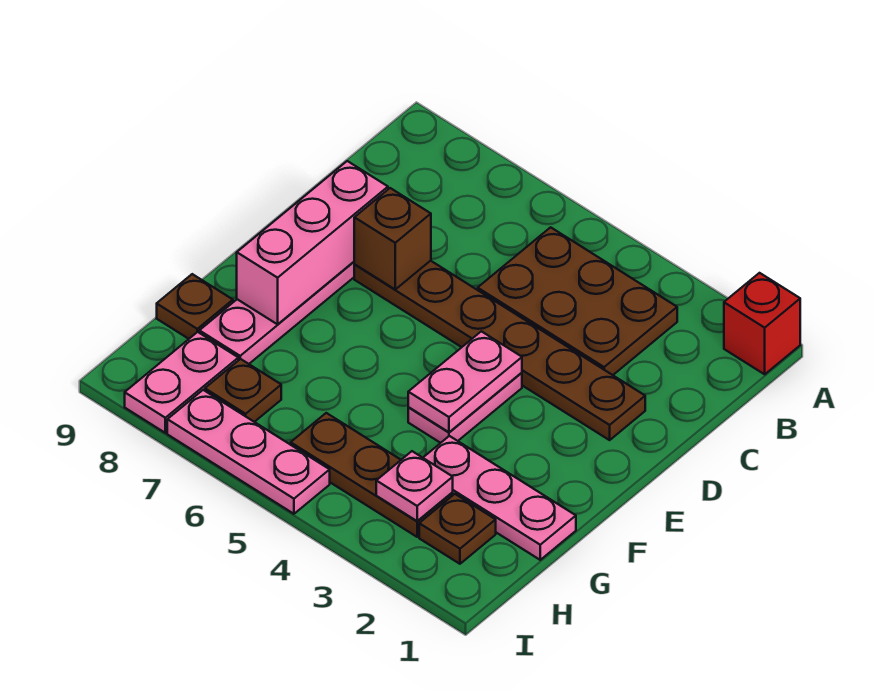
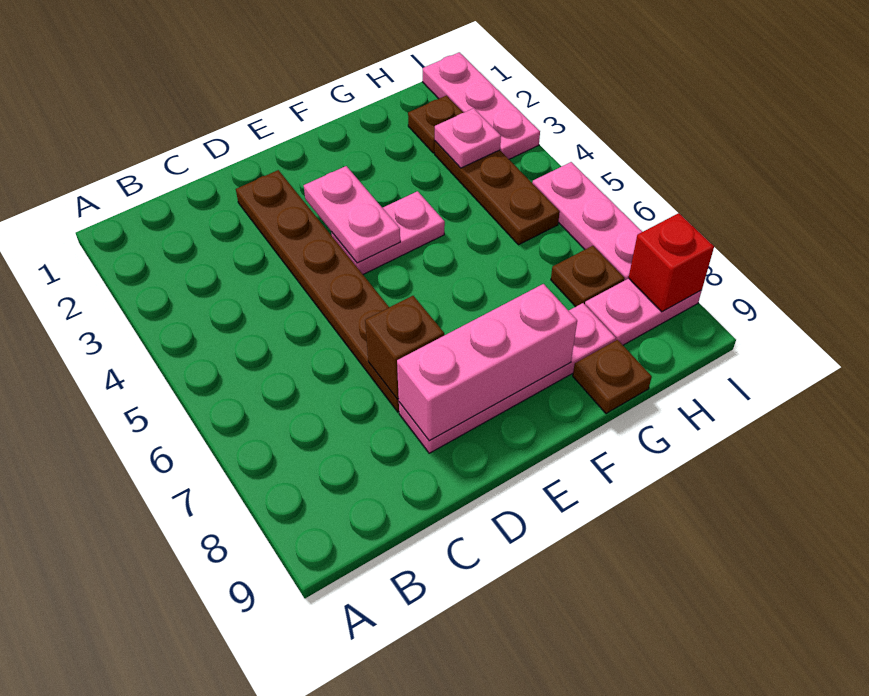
red 1x1 brick [724,273,800,374] -> red 1x1 brick moved to [629,213,714,312]
brown 2x3 plate [478,227,677,375] -> none
pink 1x2 plate [408,331,522,432] -> pink 1x2 plate turned to [304,166,400,263]
pink 1x3 plate [423,436,576,560] -> pink 1x3 plate moved to [423,52,540,159]

